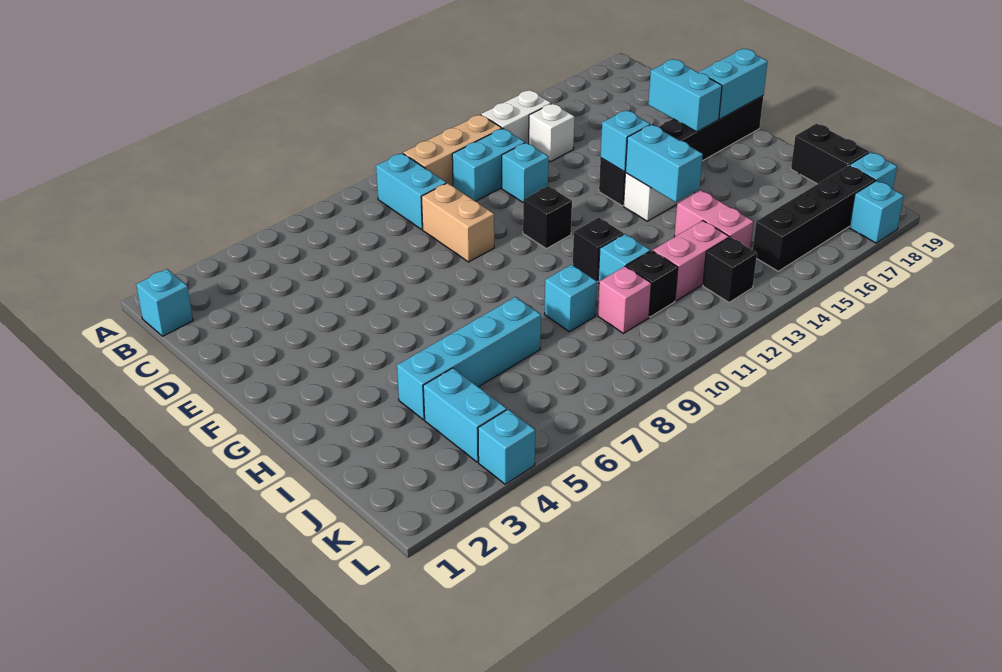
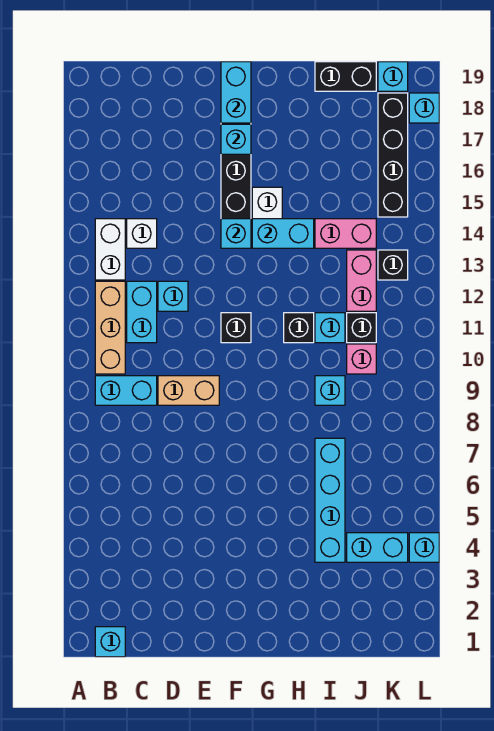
cyan 1x2 brick [648,59,722,132] -> cyan 1x1 brick [221,124,251,154]

